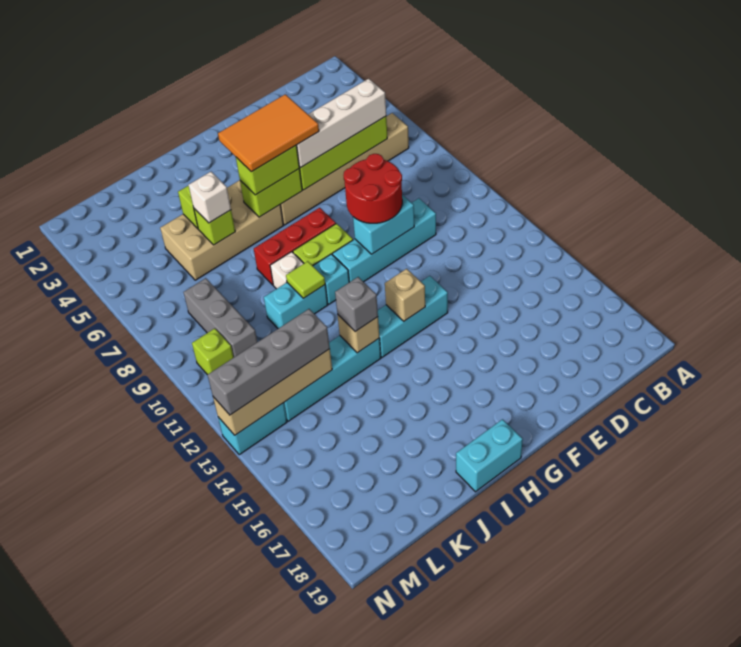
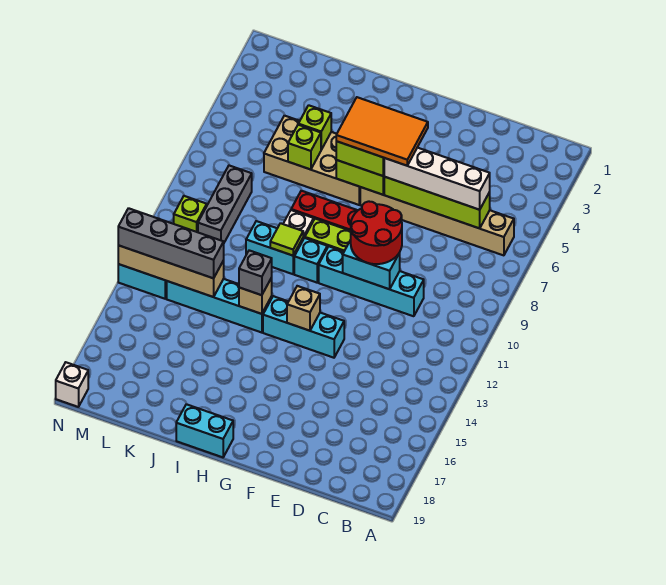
white 1x1 brick [189,172,231,223] -> white 1x1 brick moved to [56,362,88,407]

